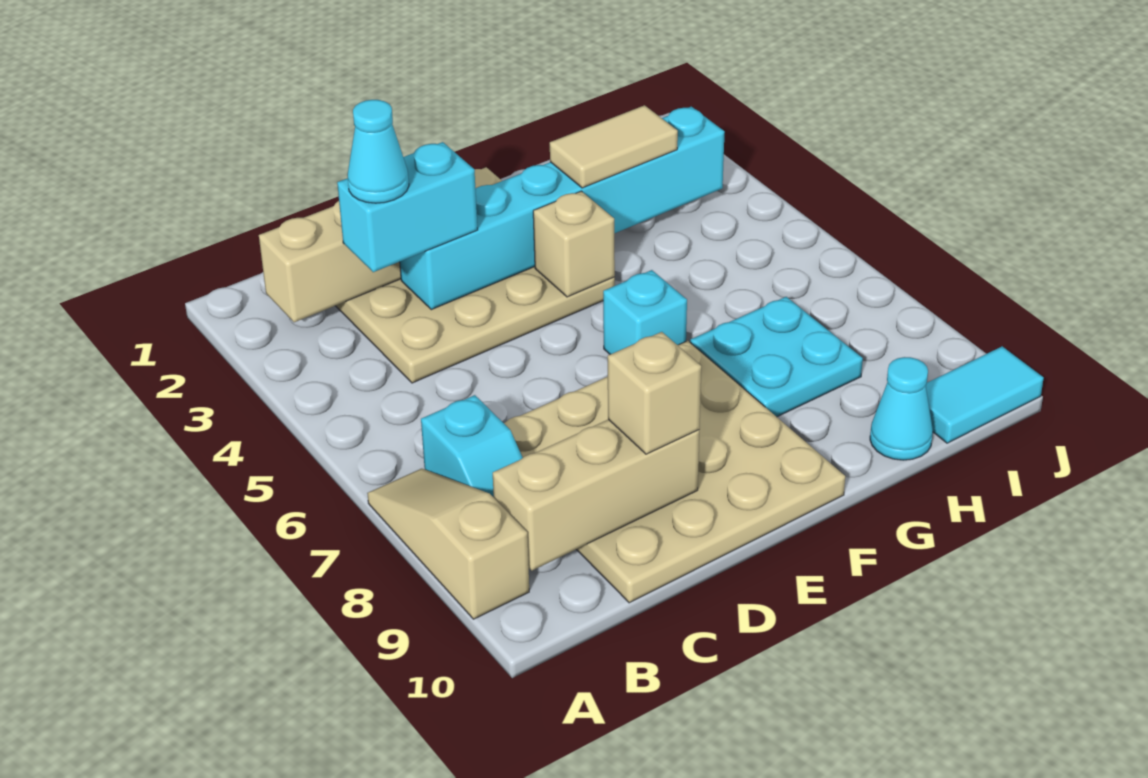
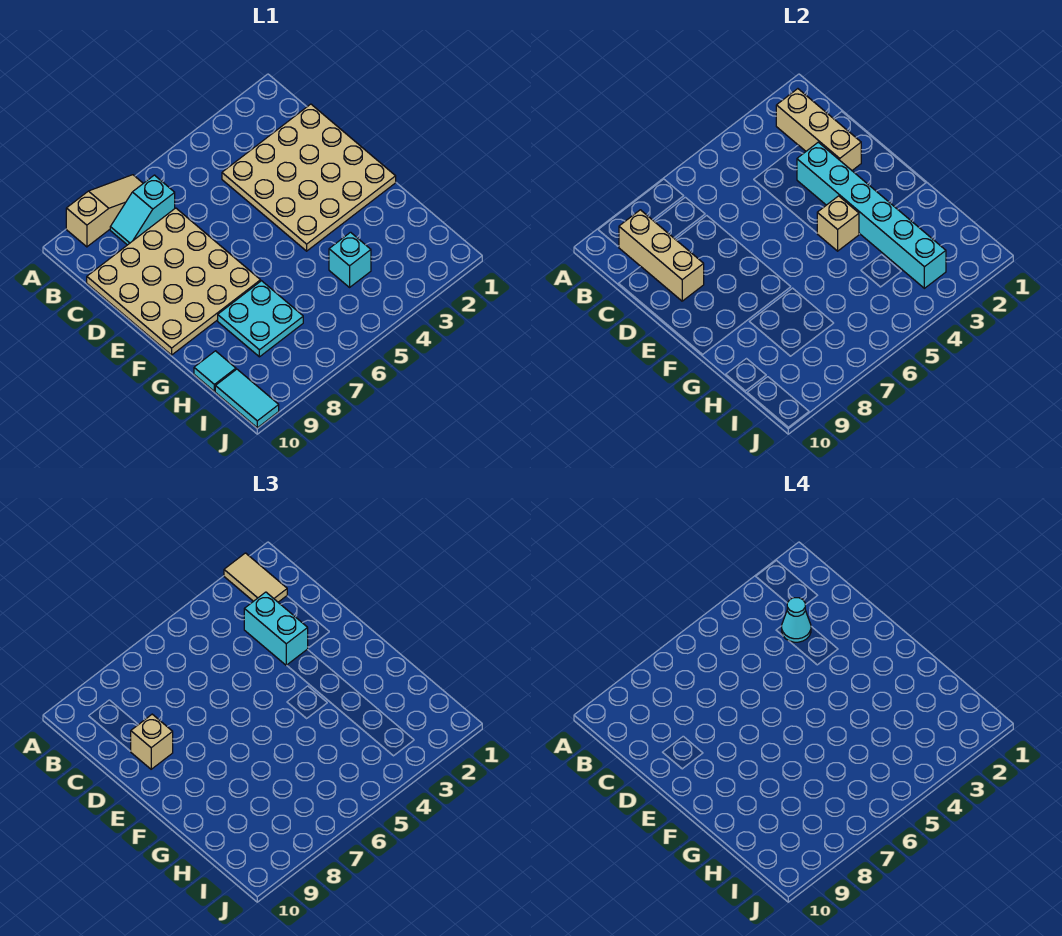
cyan 1x1 brick [603,270,687,354] -> cyan 1x1 brick moved to [329,232,371,287]
tan 1x2 tile [550,105,678,188] -> tan 1x2 tile moved to [224,553,287,602]
cyan 1x1 cone [870,357,933,460] -> cyan 1x1 tile [194,351,236,391]

